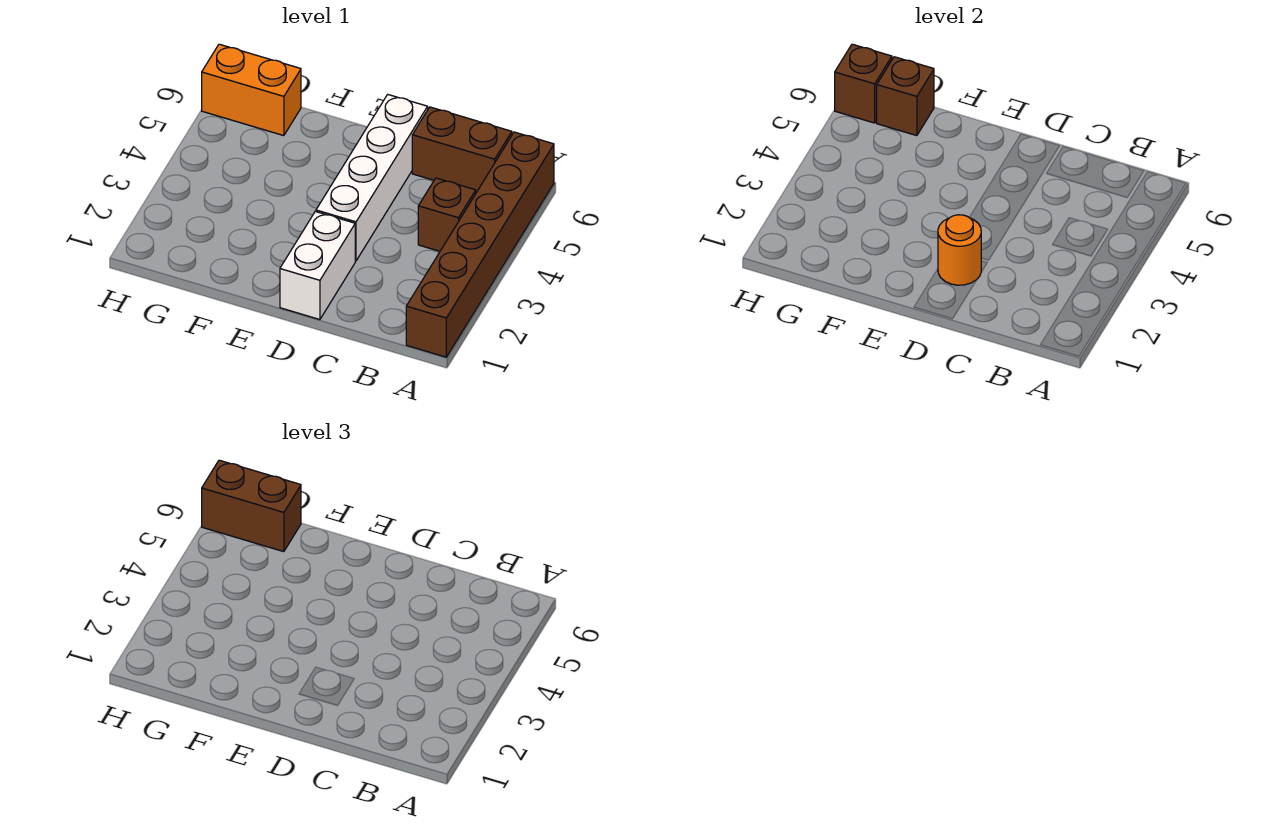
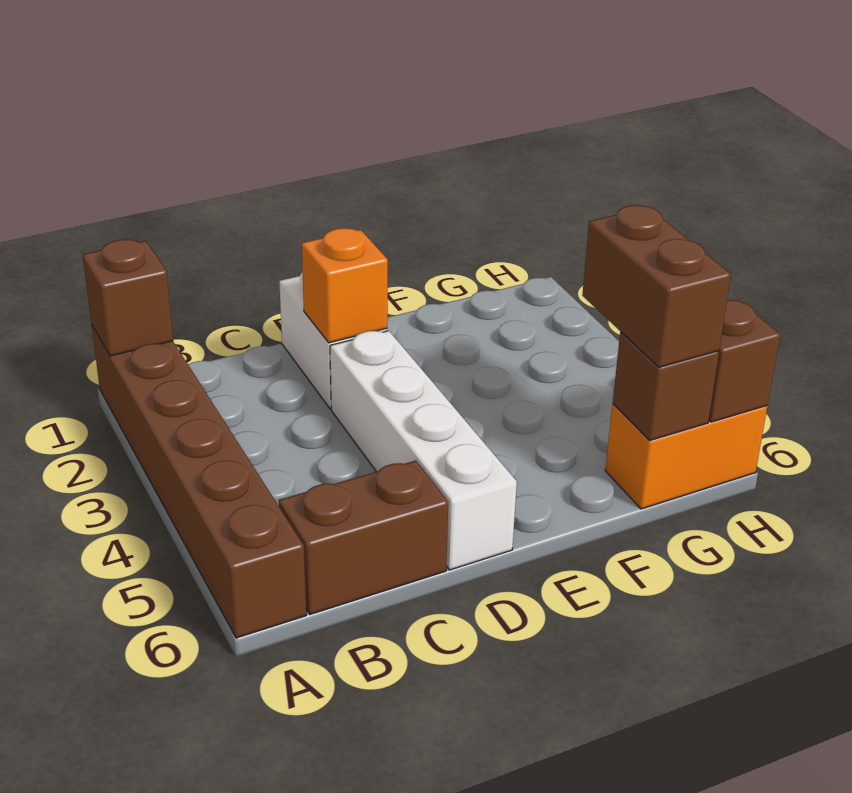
brown 1x1 brick [418,178,476,251] -> brown 1x1 brick moved to [83,239,173,356]
orange 1x1 round brick [938,215,981,285] -> orange 1x1 brick [302,228,388,343]
brown 1x2 brick [202,460,301,552] -> brown 1x2 brick turned to [582,205,731,367]

